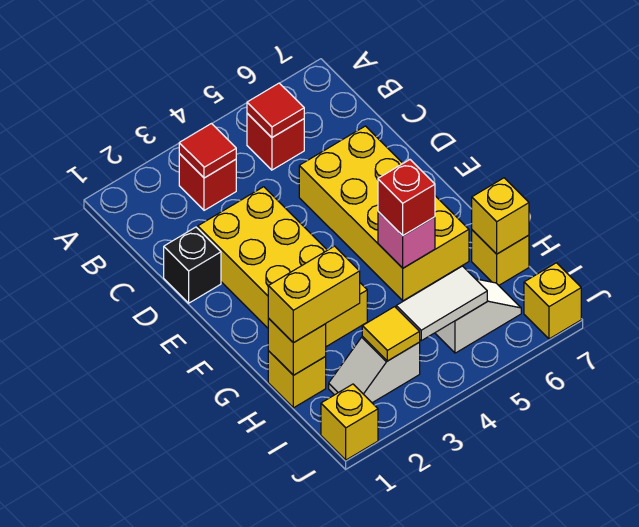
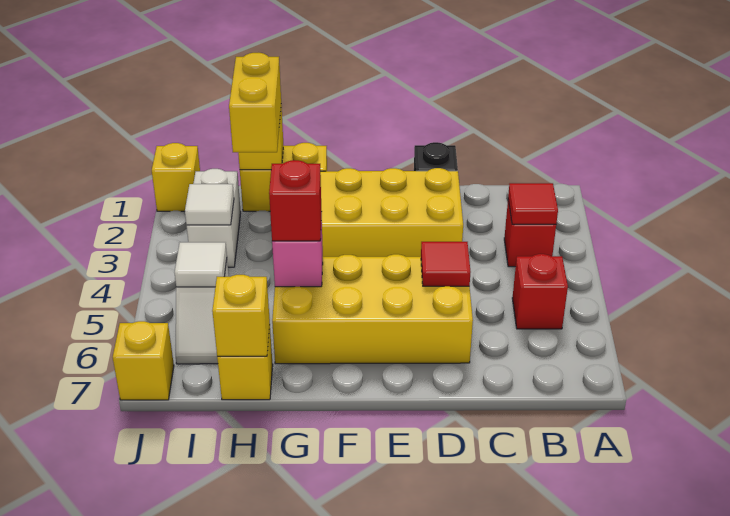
red 1x1 tile [247,83,304,137] -> red 1x1 tile moved to [421,242,471,286]
yellow 1x1 brick [268,351,326,408] -> yellow 1x2 brick [240,143,327,211]
white 1x2 slope [329,337,420,403] -> white 1x2 brick [187,169,241,267]
yellow 1x1 tile [362,307,420,361] -> white 1x1 tile [185,184,234,225]
white 1x2 tile [396,266,487,341] -> white 1x1 tile [174,242,227,287]

